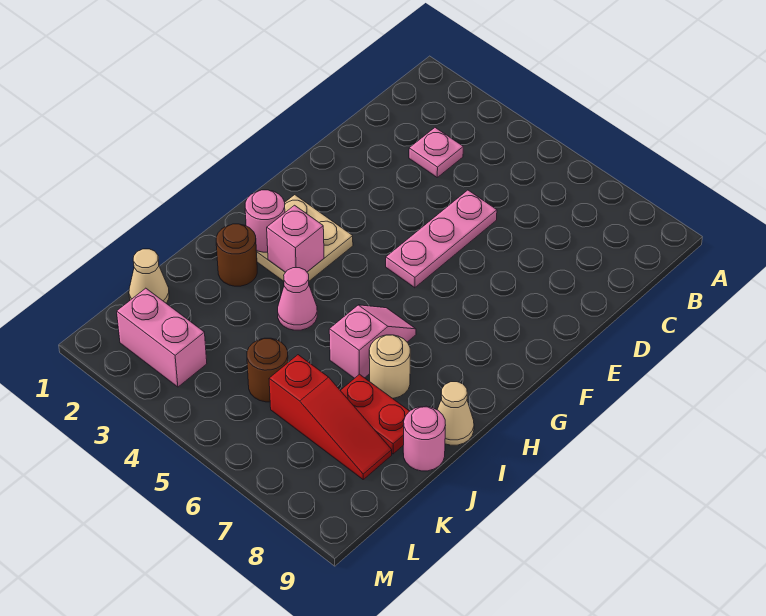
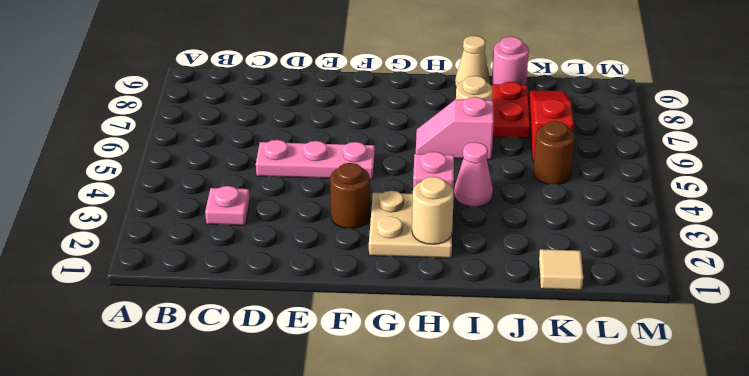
pink 1x1 round brick [245,190,285,252] -> tan 1x1 round brick [412,177,454,244]
brown 1x1 round brick [216,224,257,286] -> brown 1x1 round brick moved to [330,163,370,228]
tan 1x1 cone [129,249,169,303] -> tan 1x1 tile [539,249,583,290]
pink 1x2 brick [117,288,207,387] -> none

